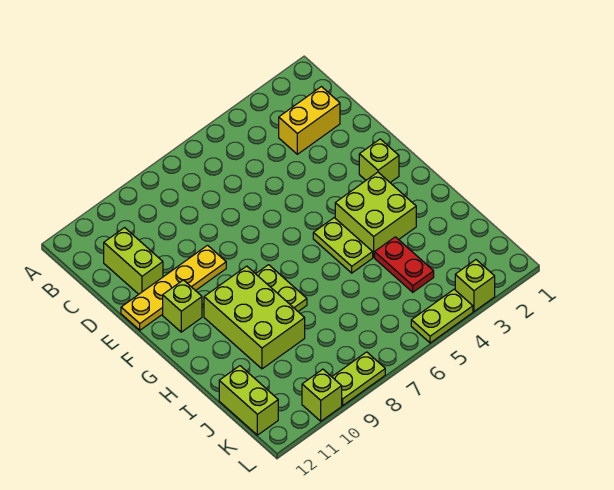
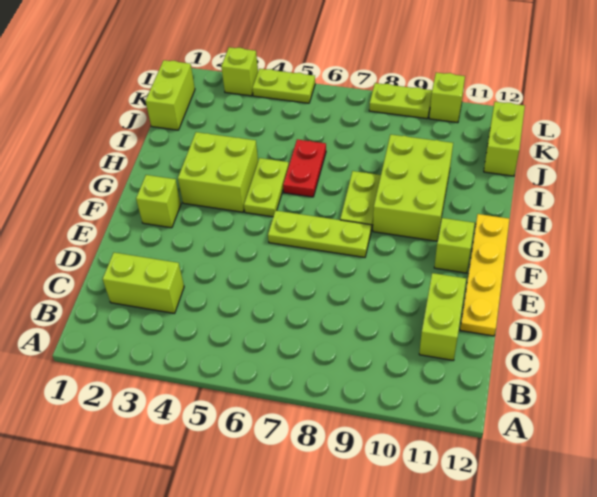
yellow 1x2 brick [279,87,340,154] -> lime 1x2 brick [103,253,184,313]
yellow 1x4 plate [121,245,226,330] -> yellow 1x4 plate turned to [460,214,510,336]
none -> lime 1x3 plate [268,211,371,257]
red 1x2 plate [375,237,434,292] -> red 1x2 plate moved to [283,139,326,197]
none -> lime 1x2 brick [146,60,195,130]

